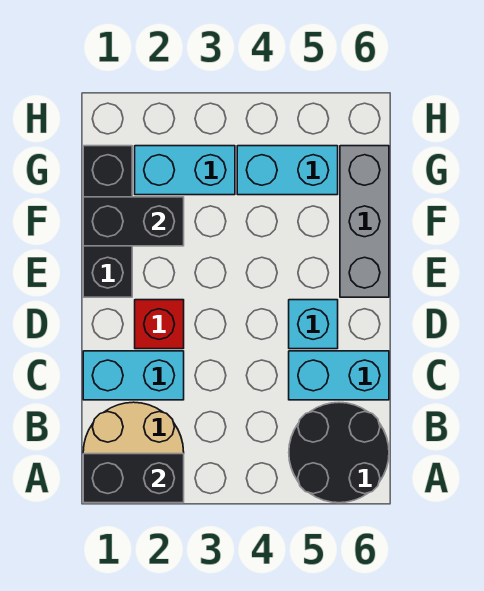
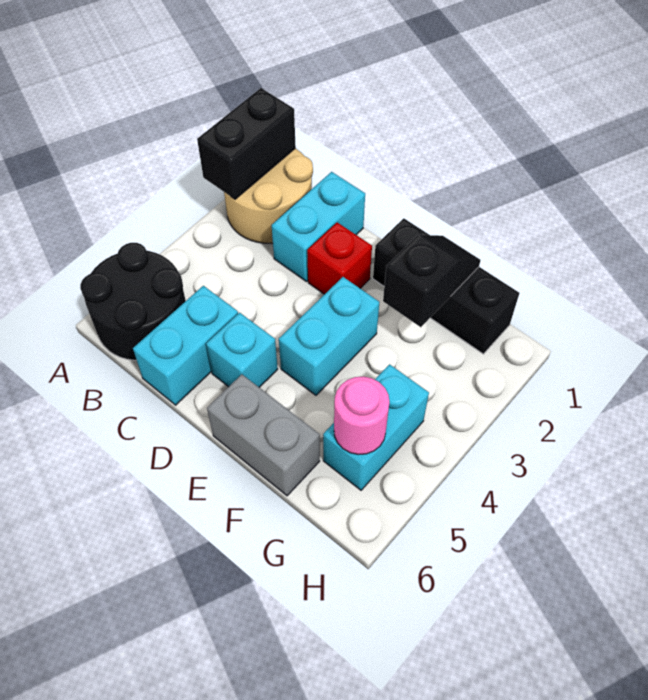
grey 1x3 brick [340,146,389,297] -> grey 1x2 brick [207,374,320,496]
black 1x2 brick [83,197,184,246] -> black 1x2 slope [383,235,481,327]
cyan 1x2 brick [135,146,235,195] -> cyan 1x2 brick moved to [279,277,379,395]
none -> pink 1x1 round brick [334,376,390,455]

